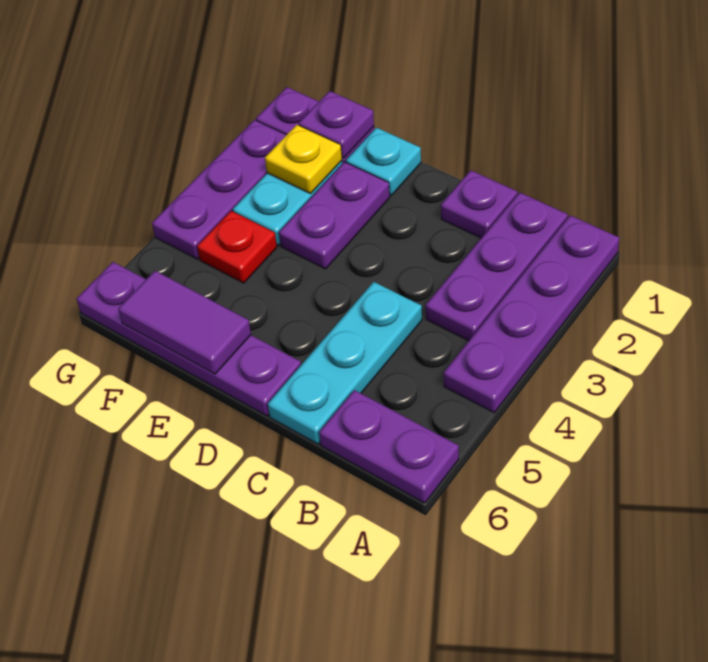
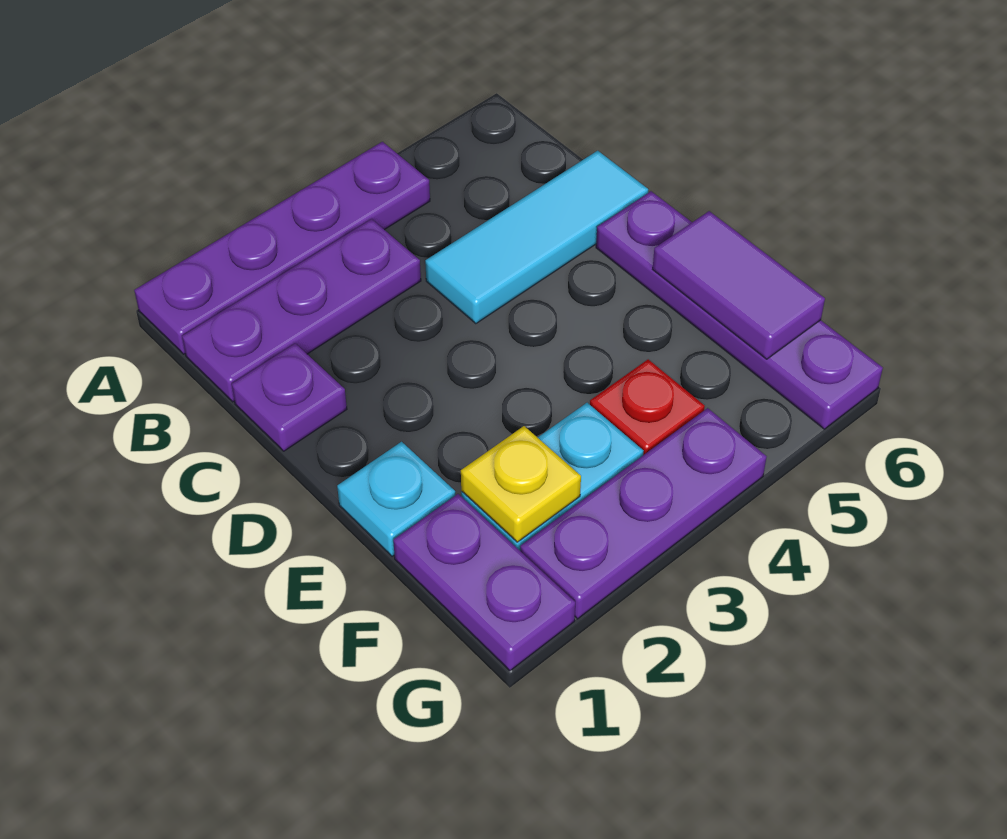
purple 1x2 plate [319,390,459,503] -> none
cyan 1x3 plate [268,282,422,444] -> cyan 1x3 tile [425,151,648,324]
purple 1x2 plate [279,162,390,269] -> none
purple 1x1 plate [299,91,374,158] -> none

